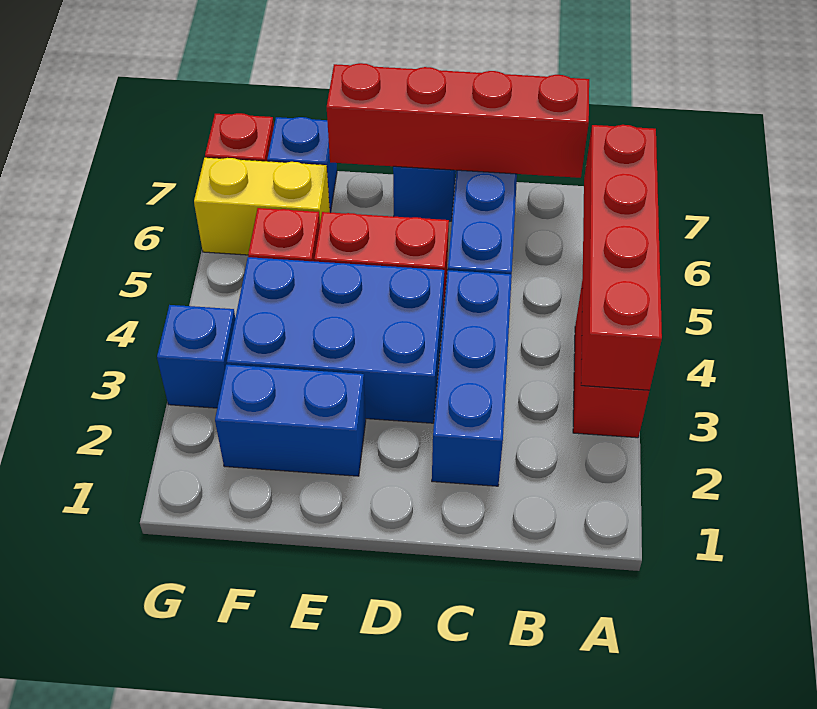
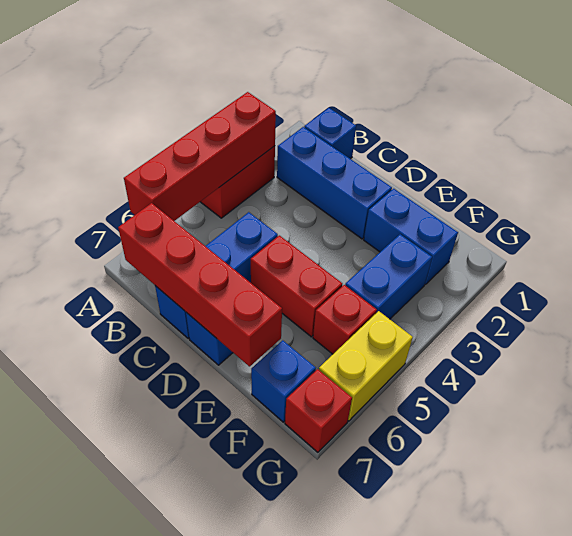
blue 1x3 brick [432,270,512,486] -> blue 1x3 brick turned to [277,127,392,239]
blue 2x3 brick [227,257,444,423] -> blue 1x2 brick [345,234,432,319]
yellow 1x2 brick [194,158,330,255] -> yellow 1x2 brick turned to [319,311,413,421]
blue 1x1 brick [157,305,235,408] -> blue 1x1 brick moved to [304,108,356,159]

